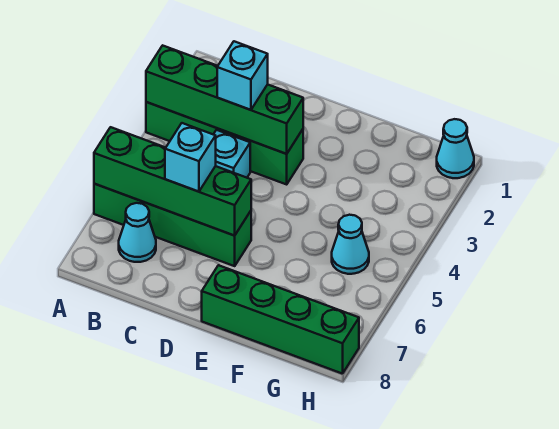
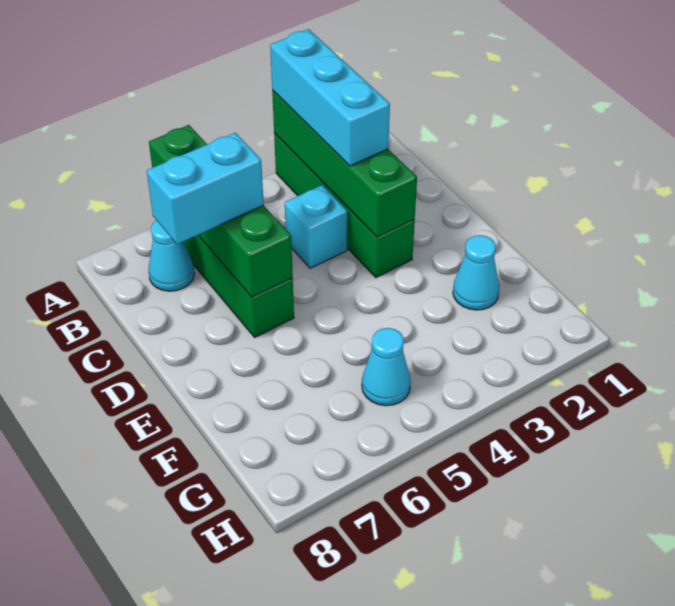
cyan 1x1 brick [217,41,268,110] -> cyan 1x3 brick [270,29,390,166]
cyan 1x1 brick [165,123,216,192] -> cyan 1x2 brick [147,133,264,244]
green 1x4 brick [202,265,359,374] -> none
cyan 1x1 cone [437,119,474,178] -> cyan 1x1 cone moved to [453,235,499,310]

